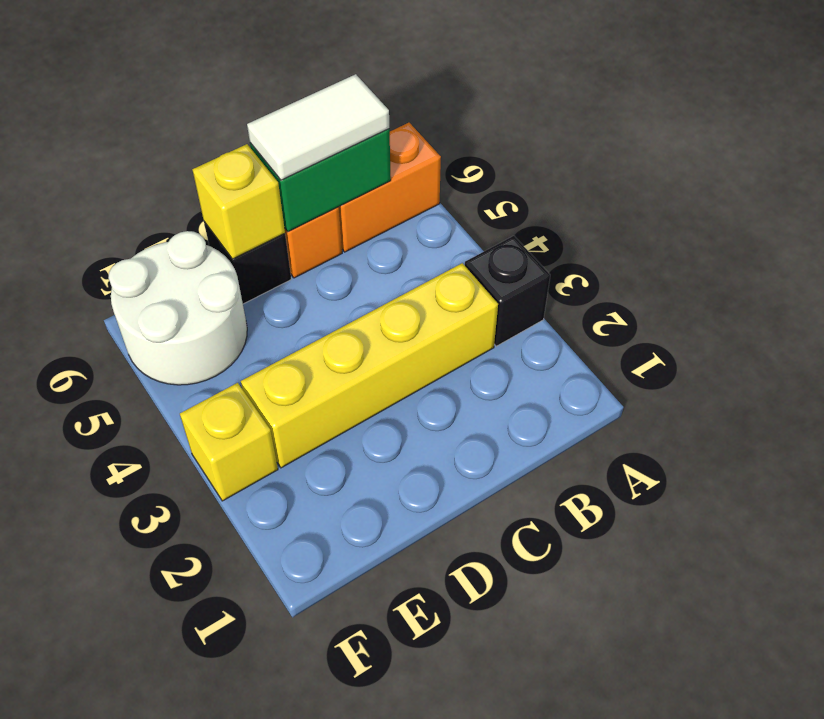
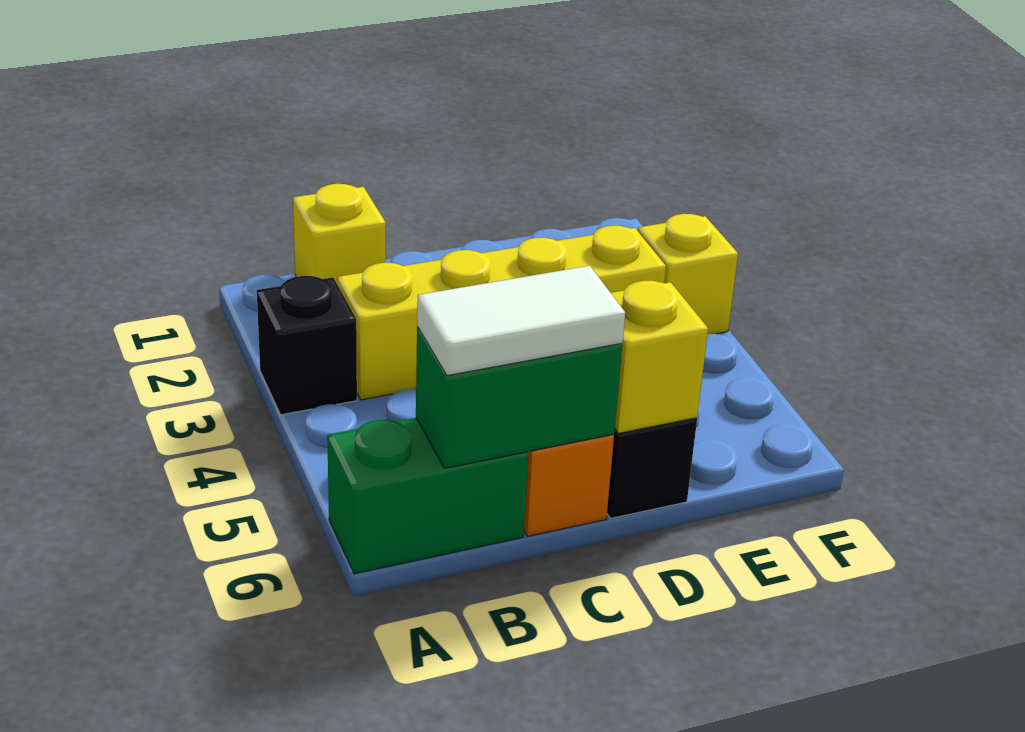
orange 1x2 brick [339,123,441,252] -> green 1x2 brick [327,418,528,574]
none -> yellow 1x1 brick [293,184,386,283]
white 2x2 round brick [109,231,247,385] -> none

